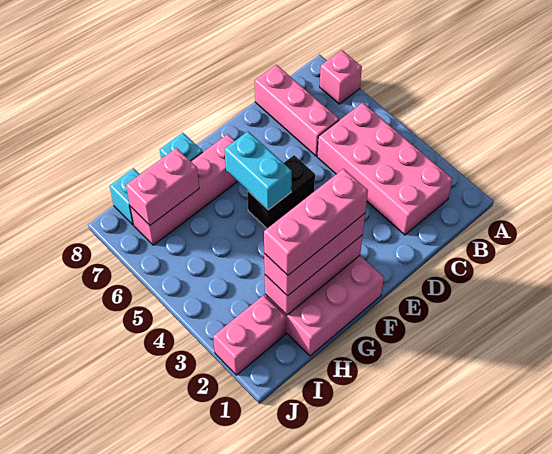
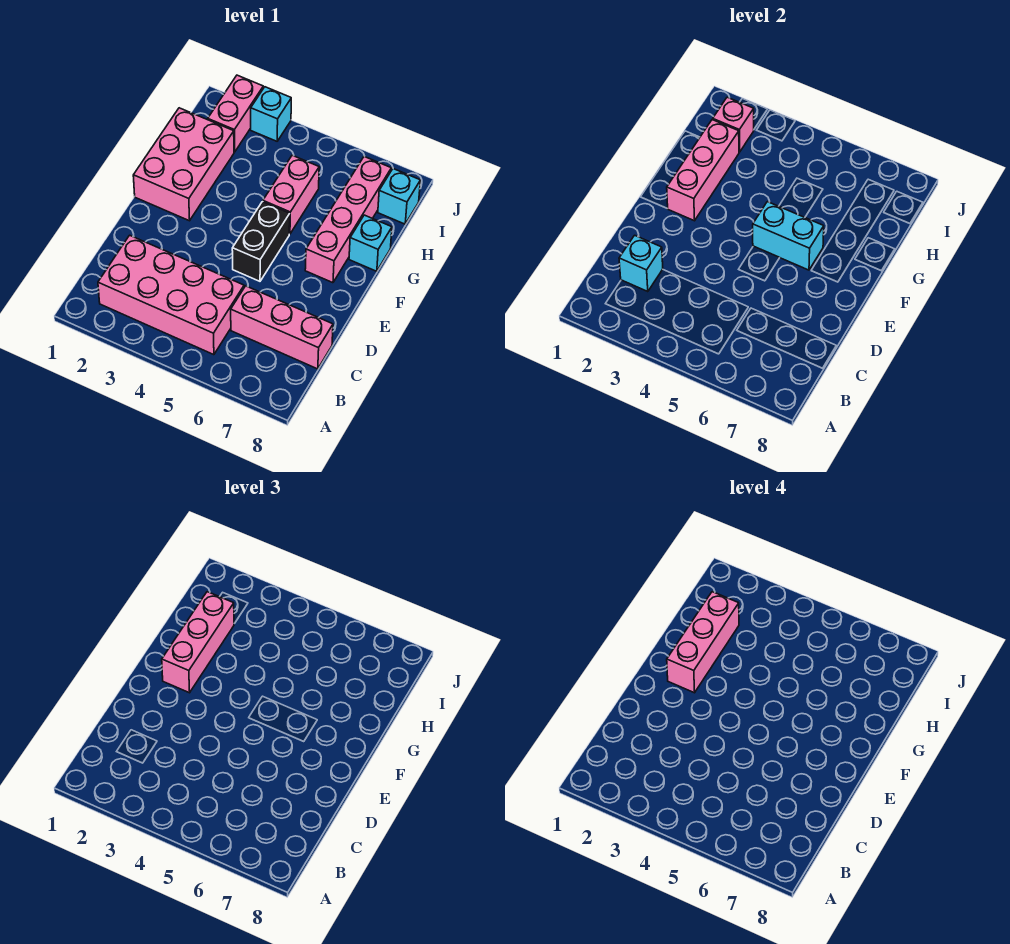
pink 1x1 brick [320,50,362,104] -> pink 1x1 brick moved to [713,97,754,152]
none -> cyan 1x1 brick [619,235,663,292]
pink 1x2 brick [126,148,199,225] -> pink 1x2 brick moved to [263,155,319,234]
none -> cyan 1x1 brick [251,87,291,141]

